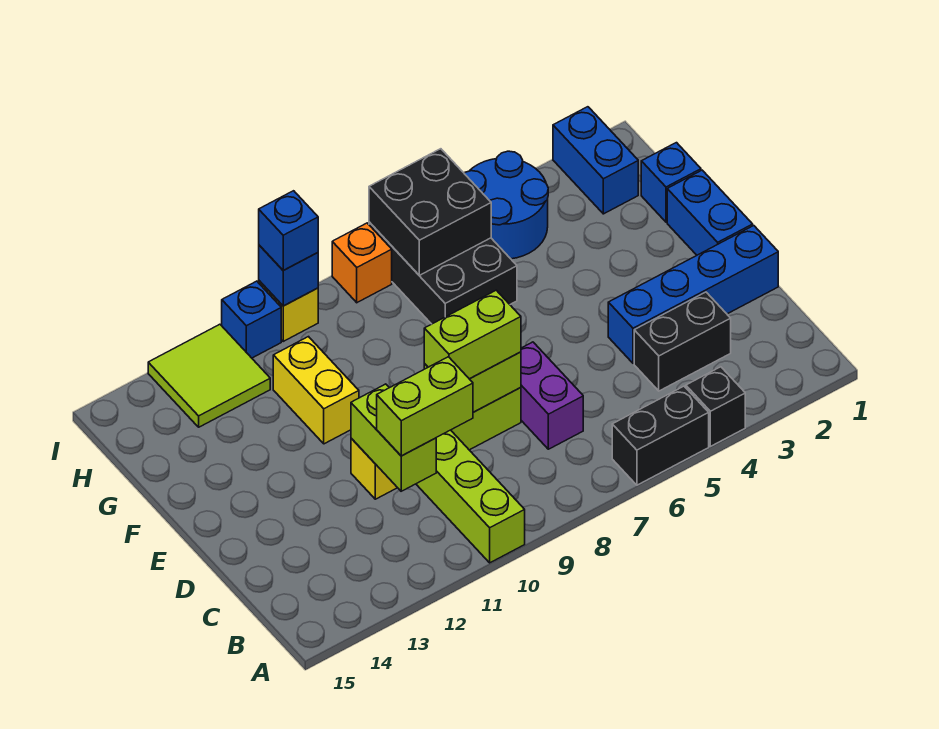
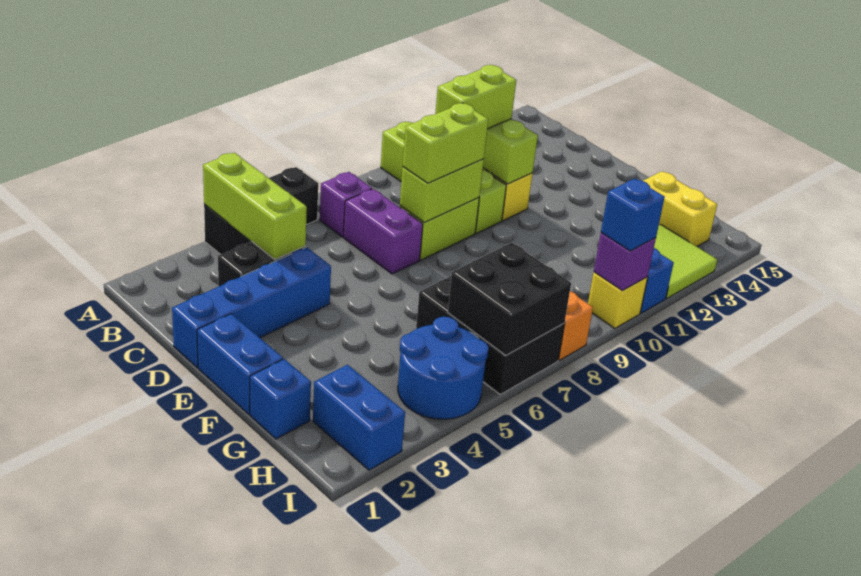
none -> lime 1x3 brick [203,153,307,260]
none -> purple 1x1 brick [320,172,372,237]
yellow 1x2 brick [273,337,359,444] -> yellow 1x2 brick moved to [643,171,717,247]
blue 1x1 brick [259,245,318,306] -> purple 1x1 brick [594,233,656,291]

